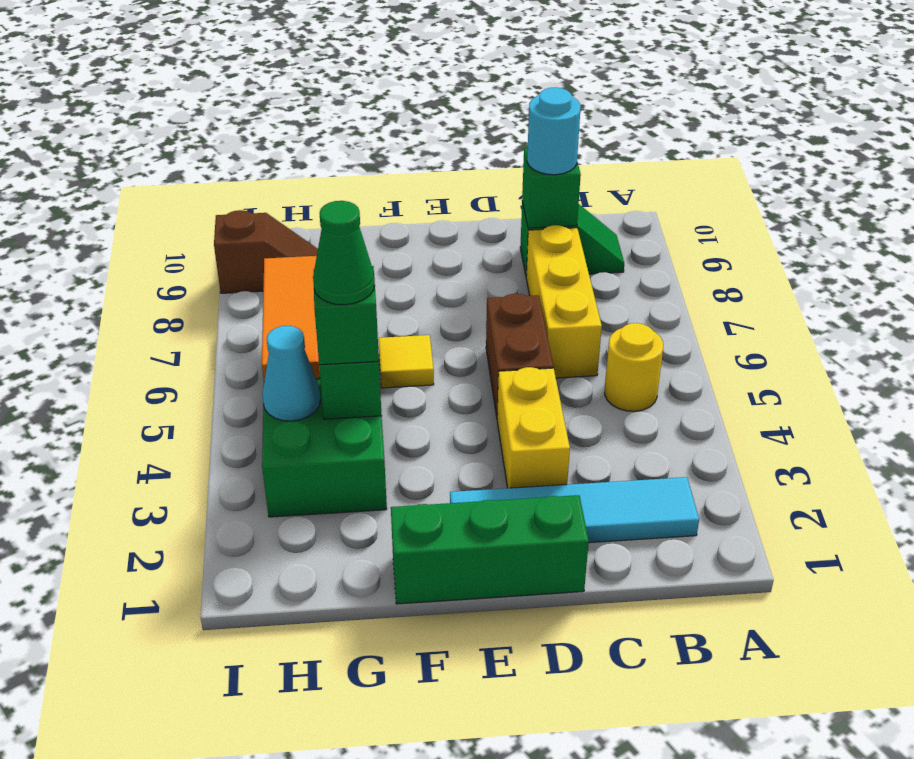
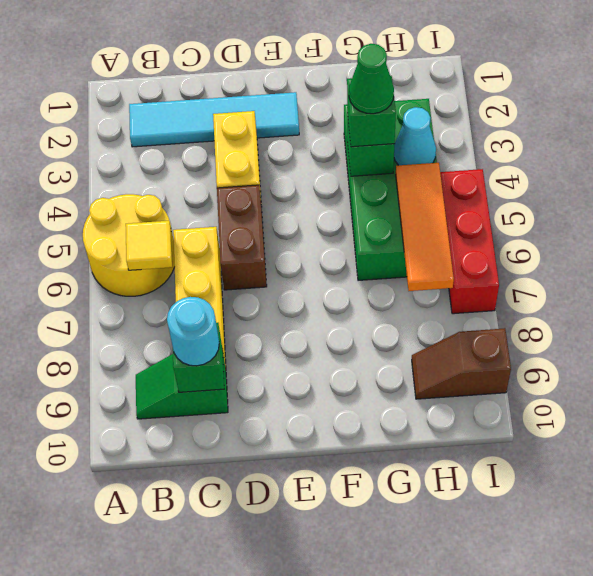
yellow 1x1 round brick [605,323,663,411] -> yellow 2x2 round brick [83,194,175,296]
green 1x3 brick [391,495,589,604] -> none
yellow 1x1 tile [378,335,434,388] -> yellow 1x1 tile moved to [126,221,172,270]
none -> red 1x3 brick [440,169,499,314]

